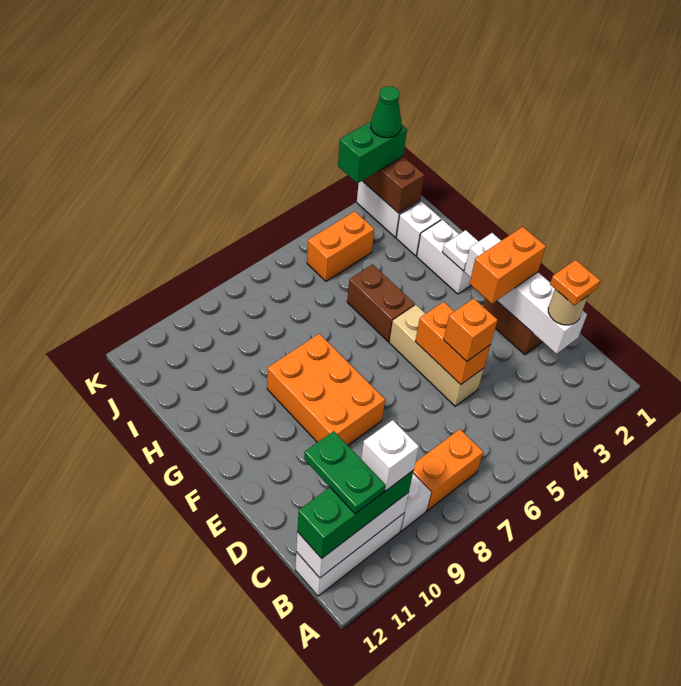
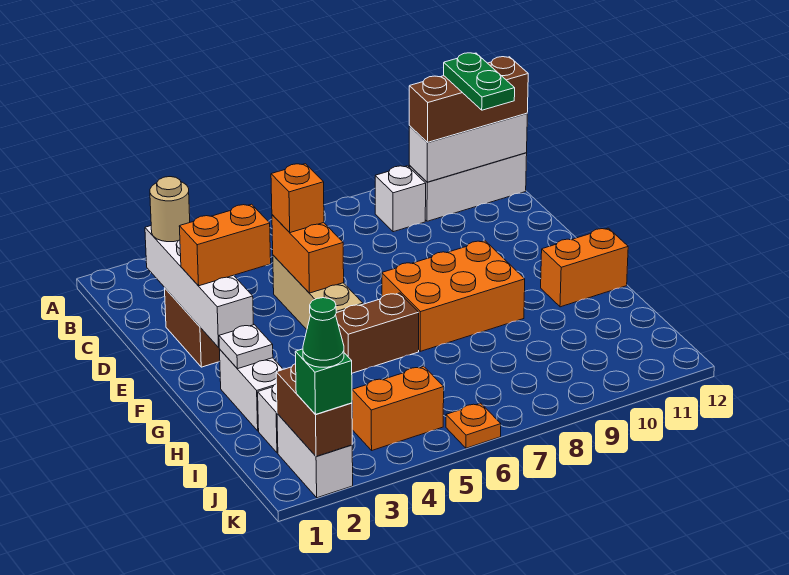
orange 1x2 brick [413,429,483,511] -> orange 1x2 brick moved to [541,228,628,307]
green 1x3 brick [297,470,414,558] -> brown 1x3 brick [409,57,528,142]
white 1x1 brick [361,420,419,491] -> none
orange 1x1 plate [550,260,600,305] -> orange 1x1 plate moved to [446,403,501,448]
orange 2x3 brick [267,334,385,445] -> orange 2x3 brick turned to [382,241,525,351]
brown 1x2 brick [347,264,415,342] -> brown 1x2 brick turned to [336,293,419,373]
green 1x2 brick [338,121,407,183] -> green 1x1 brick [295,349,352,414]

